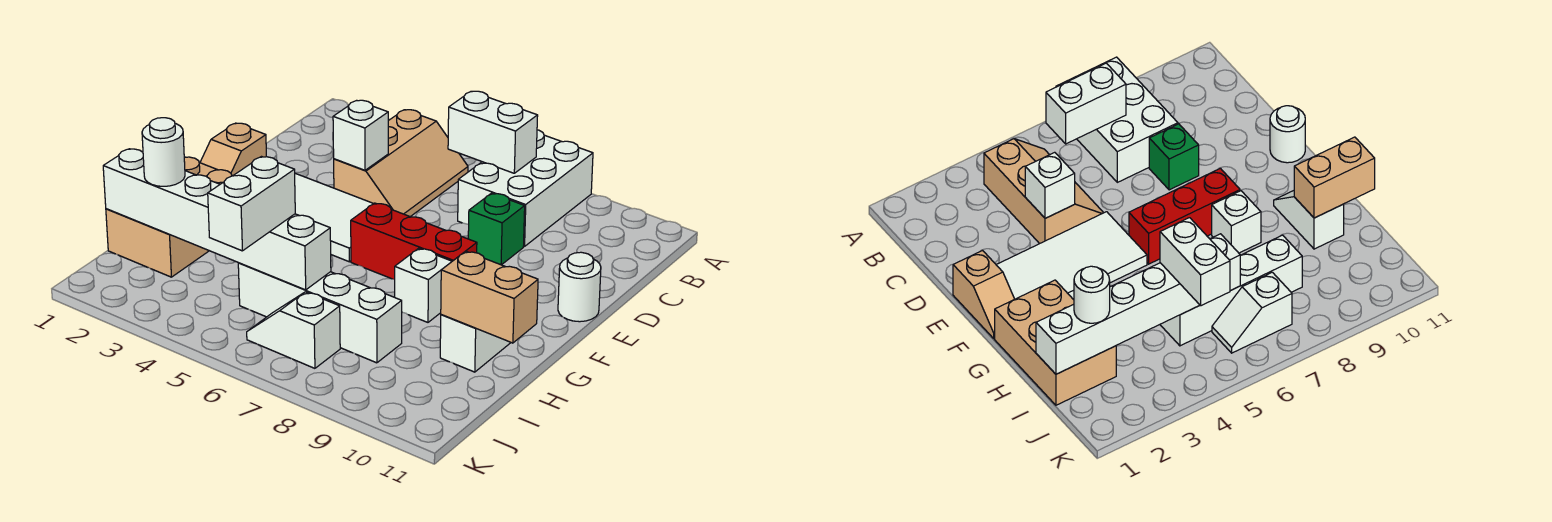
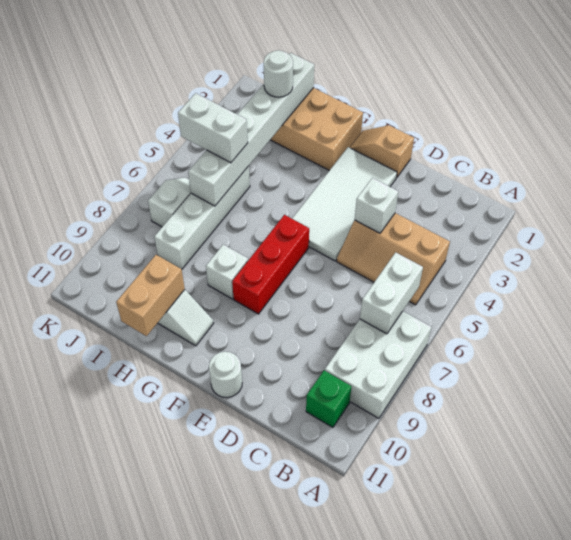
white 2x3 brick [458,130,593,247] -> white 2x3 brick turned to [325,311,431,418]
green 1x1 brick [468,193,525,265] -> green 1x1 brick moved to [306,370,351,428]

